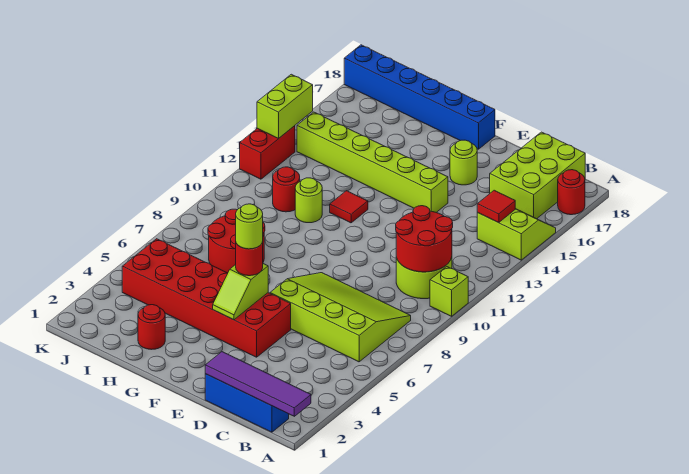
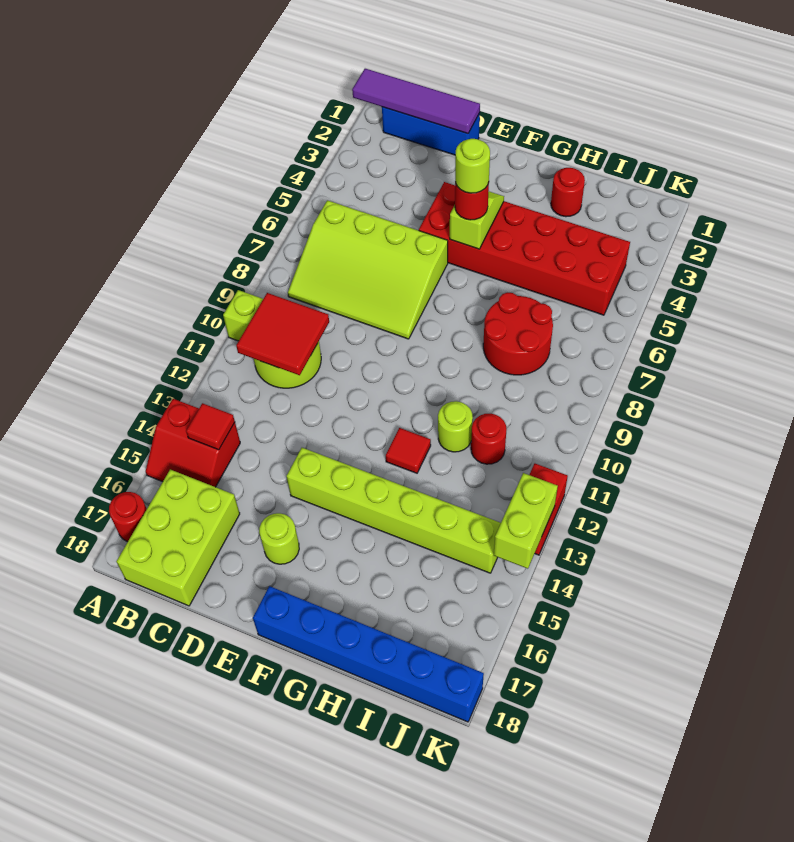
lime 2x2 slope [477,209,556,260] -> red 2x2 slope [146,399,240,487]
red 2x2 round brick [396,206,453,272] -> red 2x2 tile [236,293,329,375]

